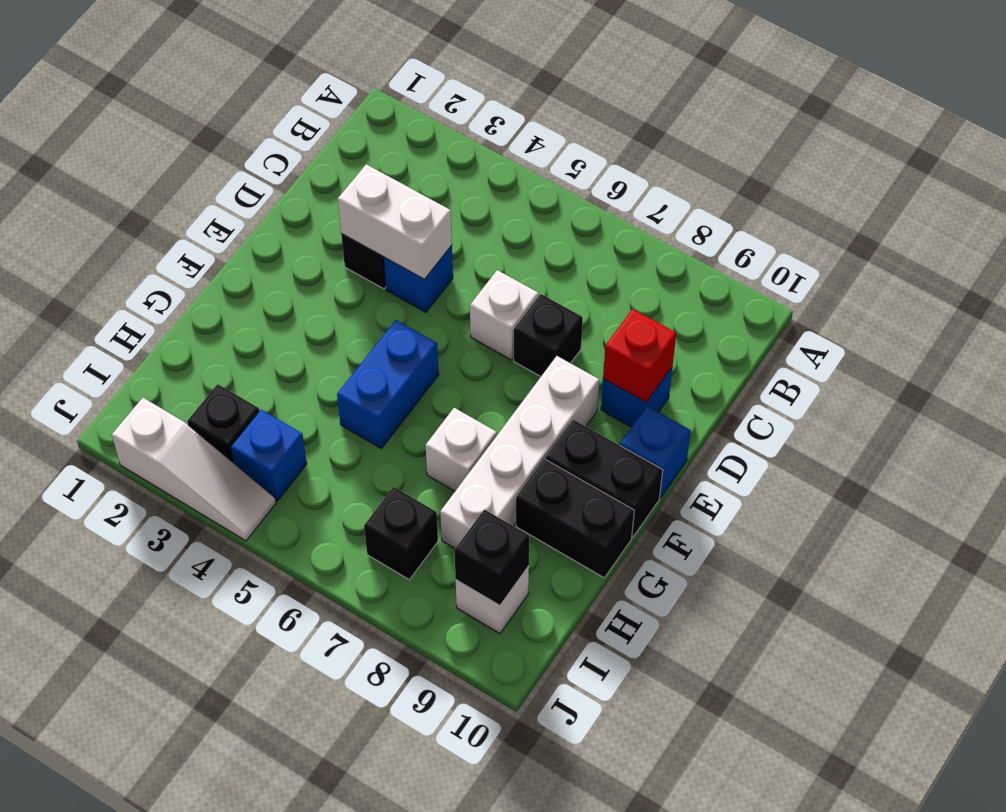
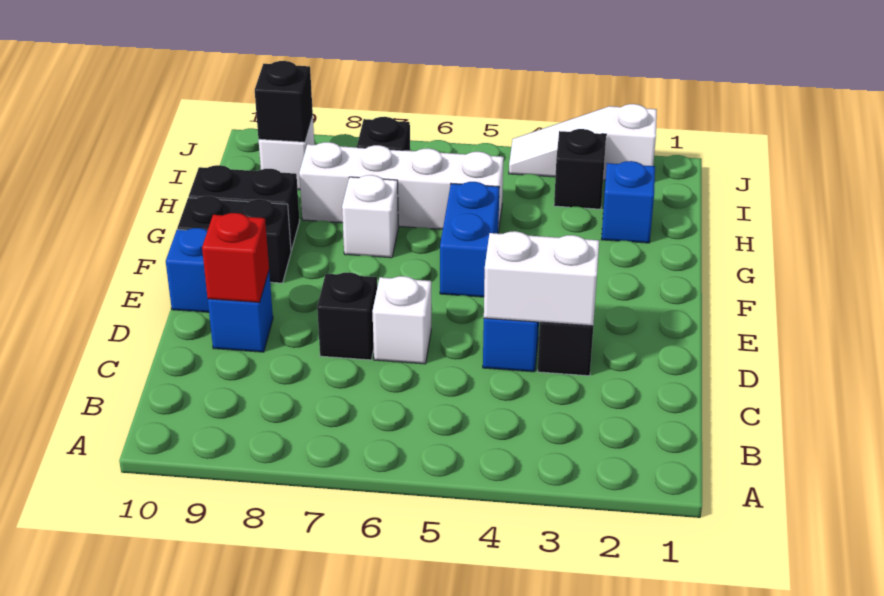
white 1x4 brick [440,356,599,548] -> white 1x4 brick turned to [299,142,504,232]
blue 1x1 brick [231,410,307,501] -> blue 1x1 brick moved to [601,161,655,243]

